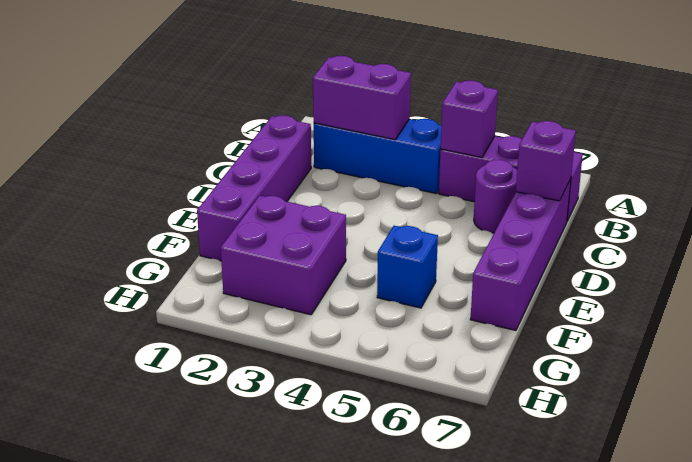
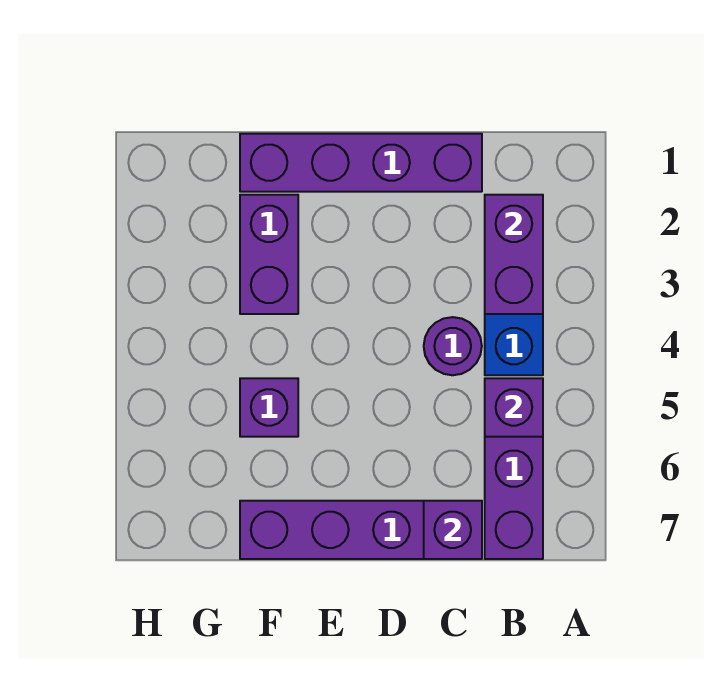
purple 1x1 round brick [474,160,517,233] -> purple 1x1 round brick moved to [424,317,482,375]
purple 2x2 brick [221,196,346,315] -> purple 1x2 brick [240,195,298,314]
blue 1x1 brick [377,226,438,308] -> purple 1x1 brick [240,378,298,437]

